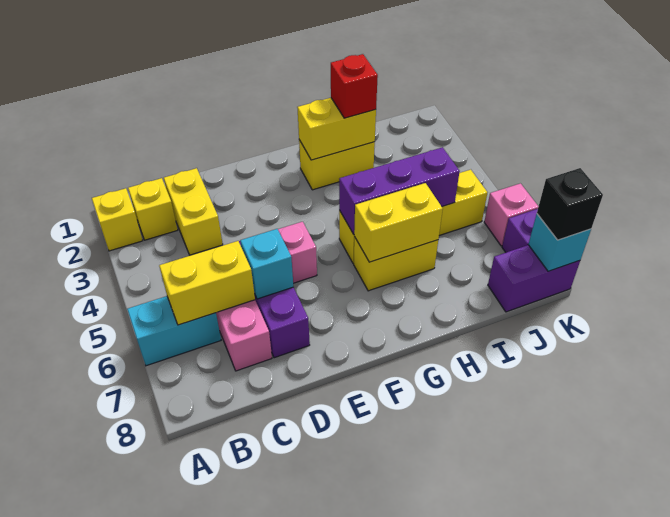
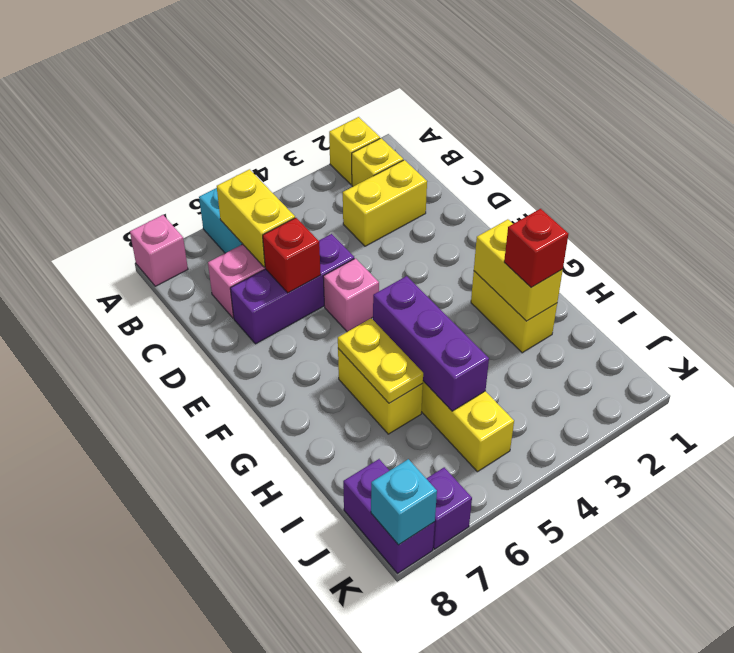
cyan 1x1 brick [240,229,293,299] -> red 1x1 brick [263,218,321,293]
yellow 1x2 brick [354,183,443,262] -> yellow 1x2 plate [338,318,423,403]
pink 1x1 brick [484,183,539,246] -> pink 1x1 brick moved to [130,215,188,286]
black 1x1 brick [537,168,603,240] -> none

